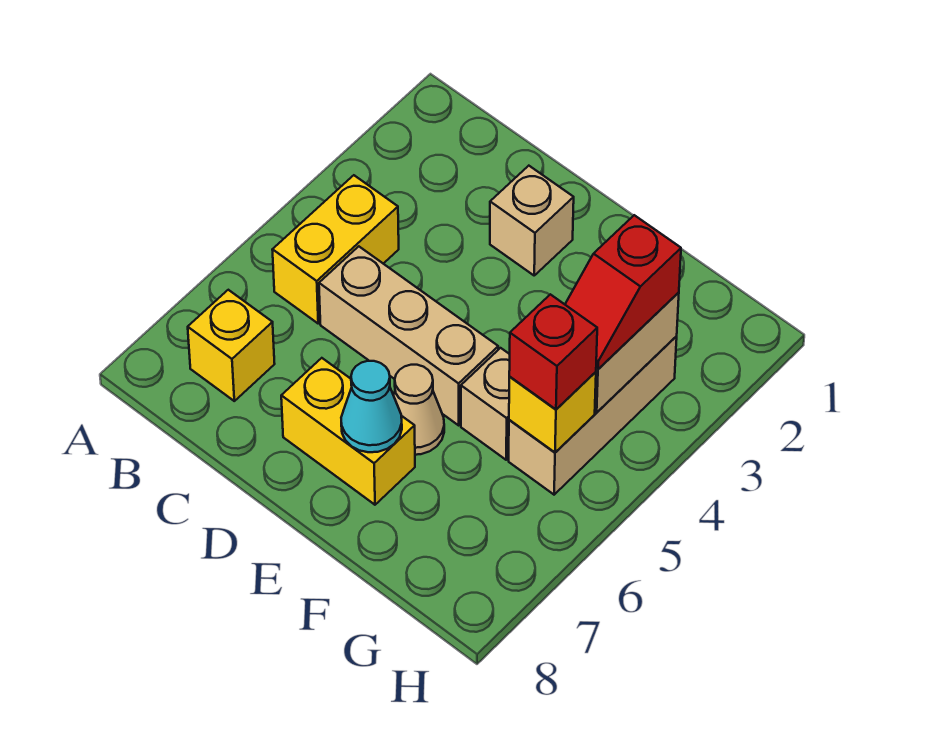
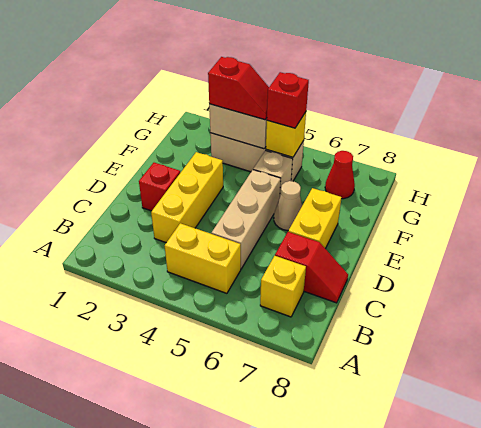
none -> yellow 1x3 brick [151,152,223,242]
none -> red 1x2 slope [275,232,348,303]
tan 1x1 brick [490,166,574,275] -> red 1x1 brick [139,163,180,211]
cyan 1x1 cone [341,361,402,452] -> none
none -> red 1x1 cone [325,151,355,199]

